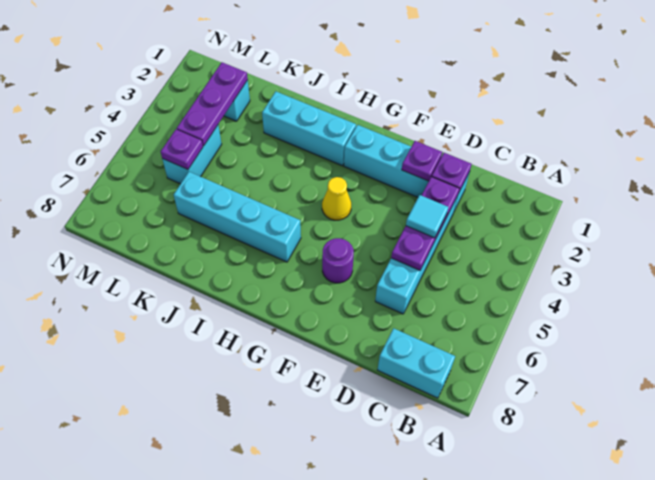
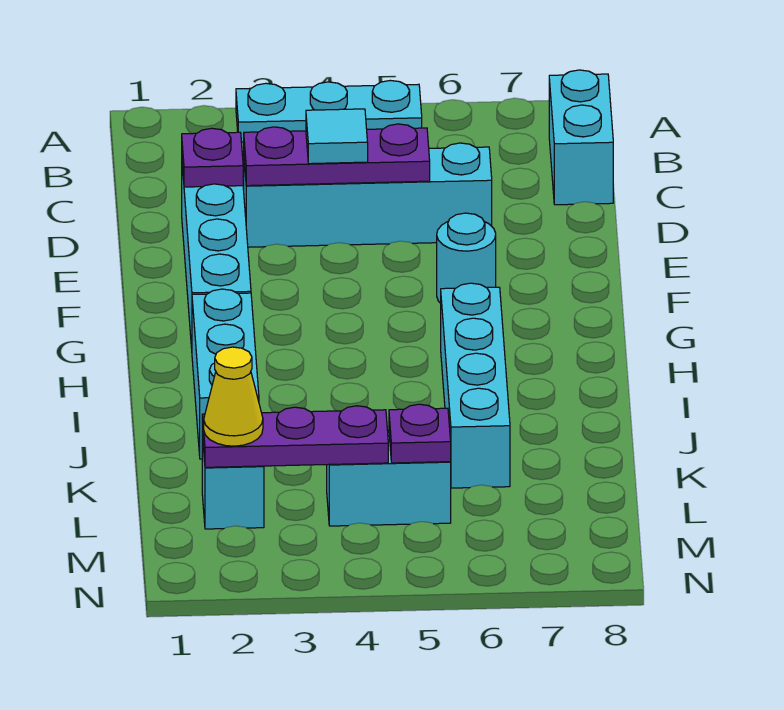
none -> cyan 1x3 plate [236,80,422,142]
purple 1x1 plate [402,141,442,181] -> none
purple 1x1 round brick [322,238,354,283] -> cyan 1x1 round brick [437,213,496,303]
yellow 1x1 cone [322,177,351,220] -> yellow 1x1 cone moved to [204,347,263,446]

